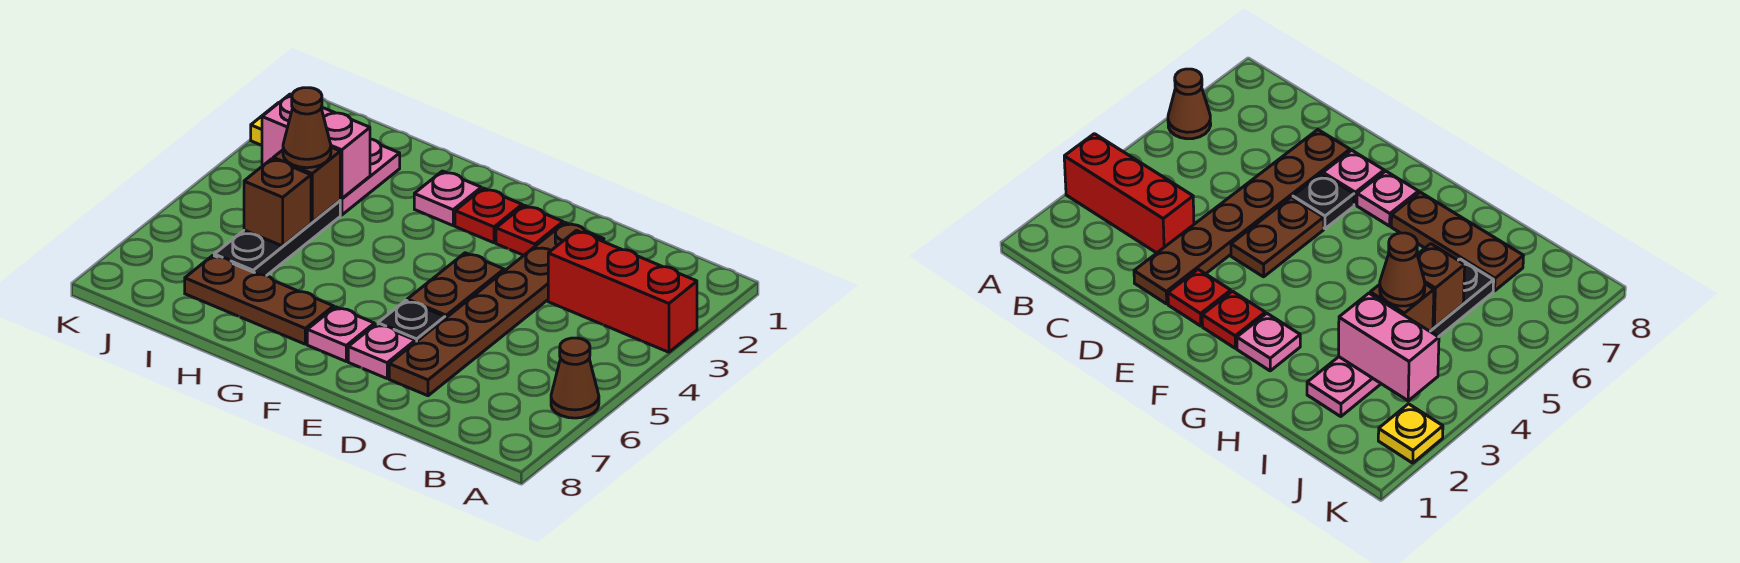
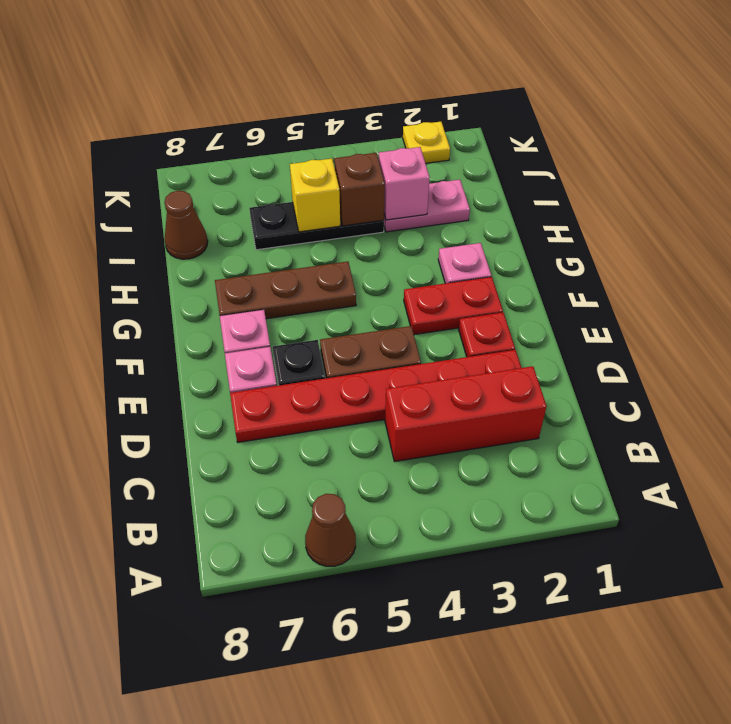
red 1x3 brick [548,231,697,352] -> red 1x3 brick turned to [385,366,547,462]
brown 1x6 plate [389,223,604,396] -> red 1x6 plate [230,350,521,442]
red 1x1 plate [455,188,522,243] -> red 1x2 plate [404,277,503,335]
brown 1x3 plate [185,256,334,344] -> brown 1x3 plate turned to [215,262,356,319]
pink 1x2 brick [262,94,370,199] -> pink 1x1 brick [379,147,430,220]
brown 1x1 cone [283,88,331,168] -> brown 1x1 cone moved to [164,191,208,259]
brown 1x1 brick [244,159,311,246] -> yellow 1x1 brick [290,159,340,232]

